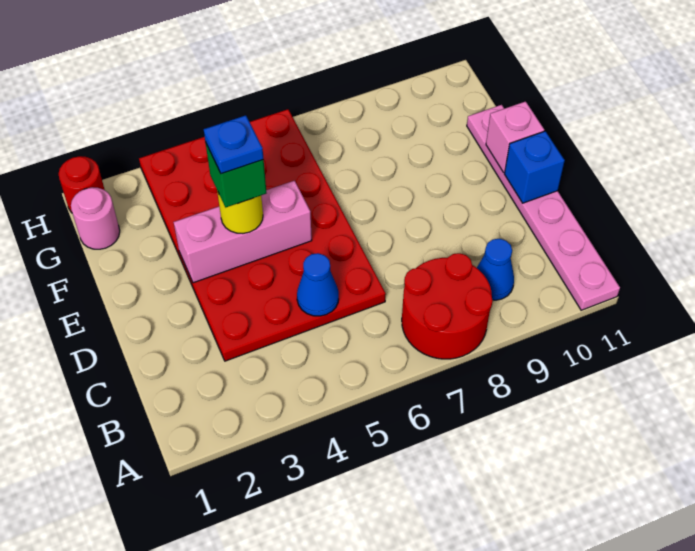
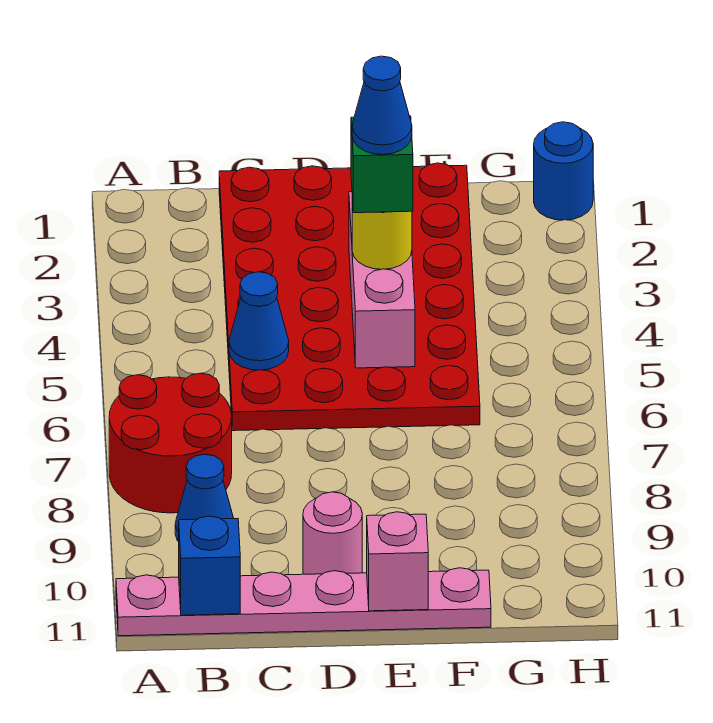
red 4x6 plate [139,109,386,361] -> red 4x6 plate turned to [219,163,480,431]
blue 1x1 brick [504,131,565,203] -> blue 1x1 brick moved to [179,516,240,615]
blue 1x1 plate [204,115,263,174] -> blue 1x1 cone [352,56,412,155]
pink 1x1 round brick [71,187,120,249] -> pink 1x1 round brick moved to [303,492,362,574]
red 1x1 round brick [59,156,105,213] -> blue 1x1 round brick [534,122,593,220]

